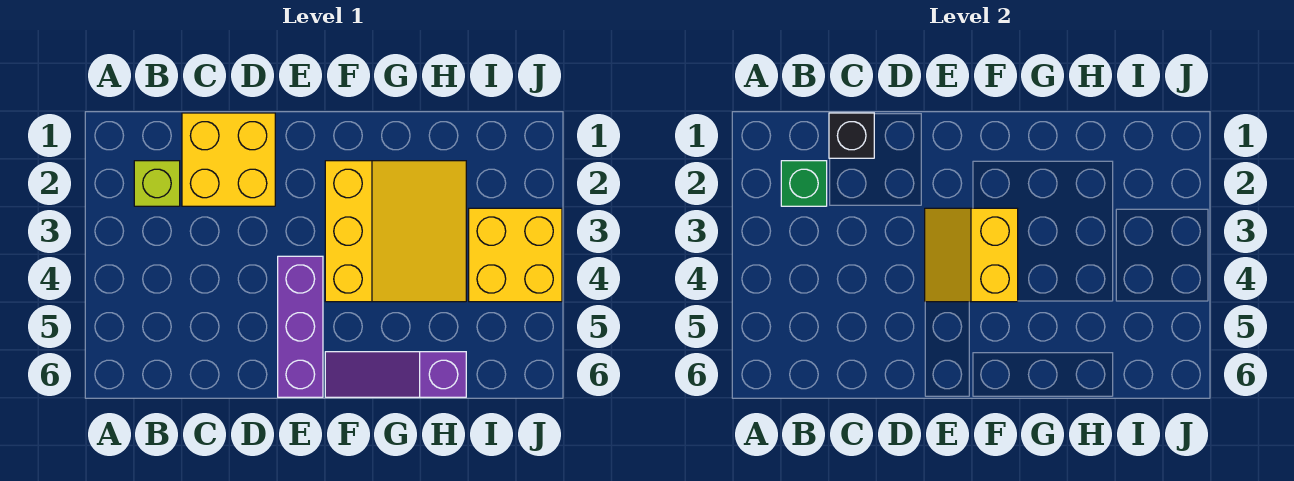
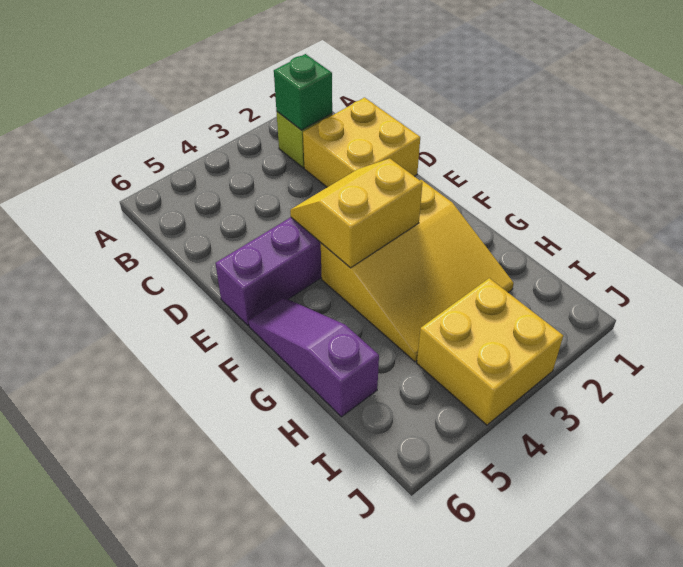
black 1x1 brick [829,113,874,158] -> none

